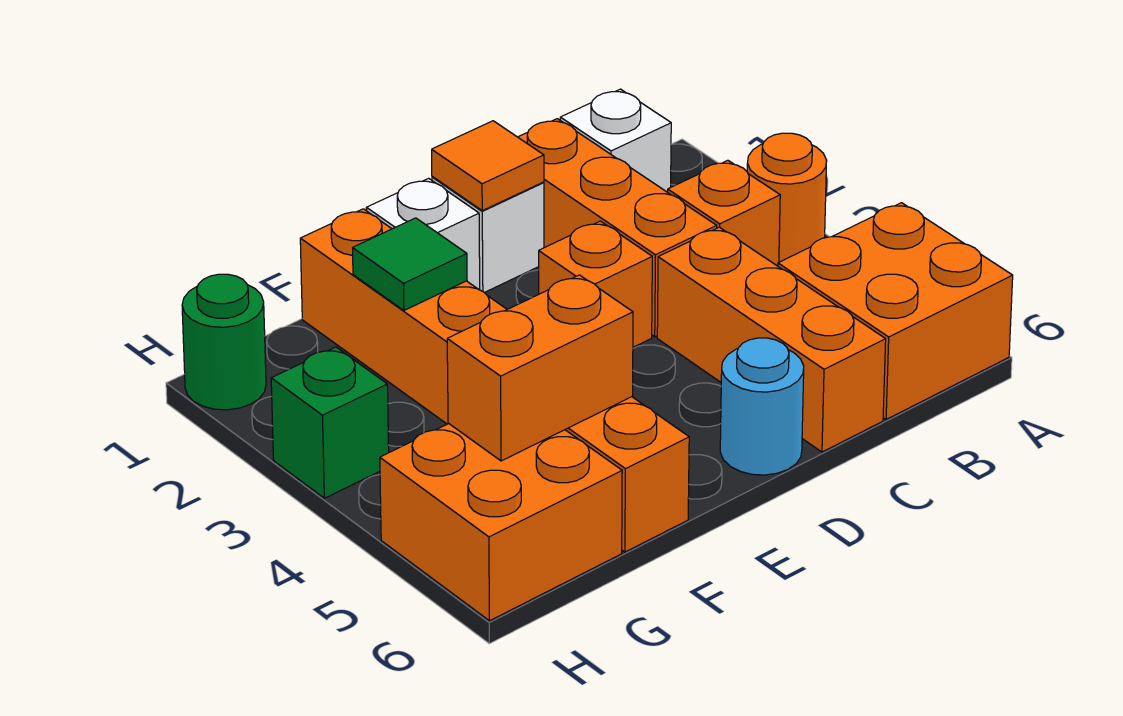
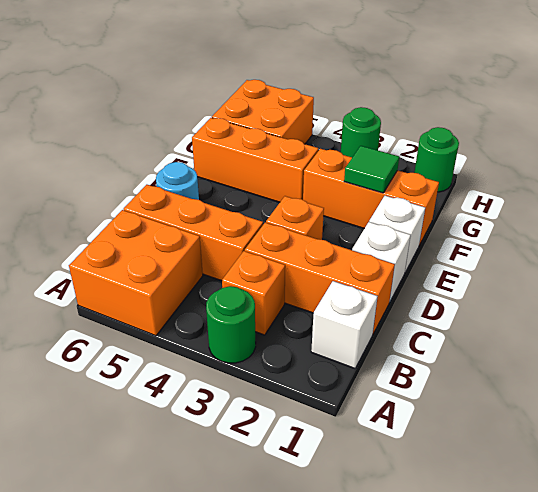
orange 1x1 round brick [747,133,827,262] -> green 1x1 round brick [206,286,256,363]
orange 1x1 tile [432,121,544,211] -> none
orange 1x2 brick [447,275,633,461] -> none
green 1x1 brick [271,347,389,498] -> green 1x1 round brick [341,107,381,157]

